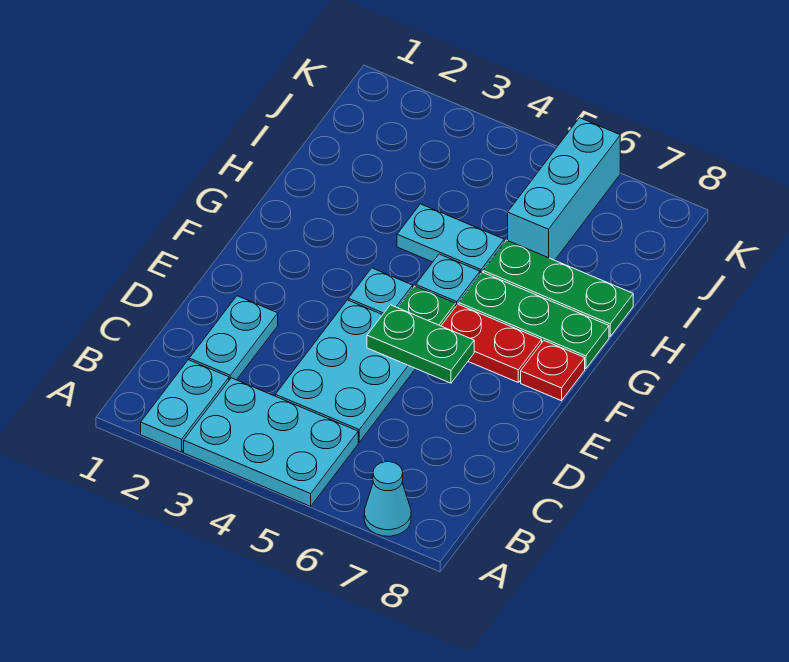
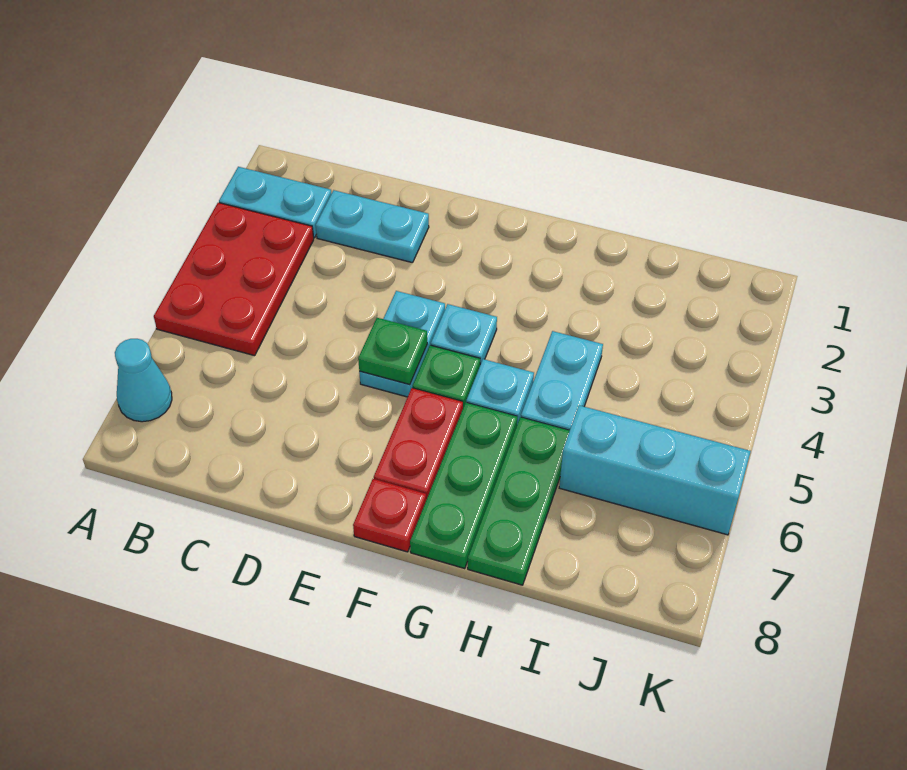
cyan 2x3 plate [184,378,358,506] -> red 2x3 plate [154,203,314,356]
cyan 2x3 plate [275,300,415,442] -> cyan 1x2 plate [359,291,445,397]
green 1x2 plate [367,305,474,383] -> green 1x1 plate [358,318,427,385]

